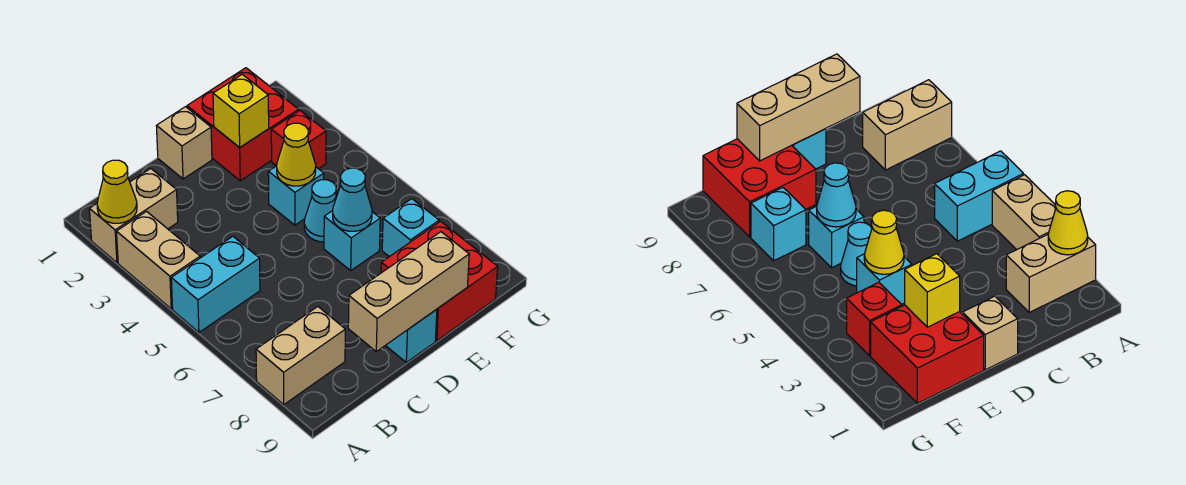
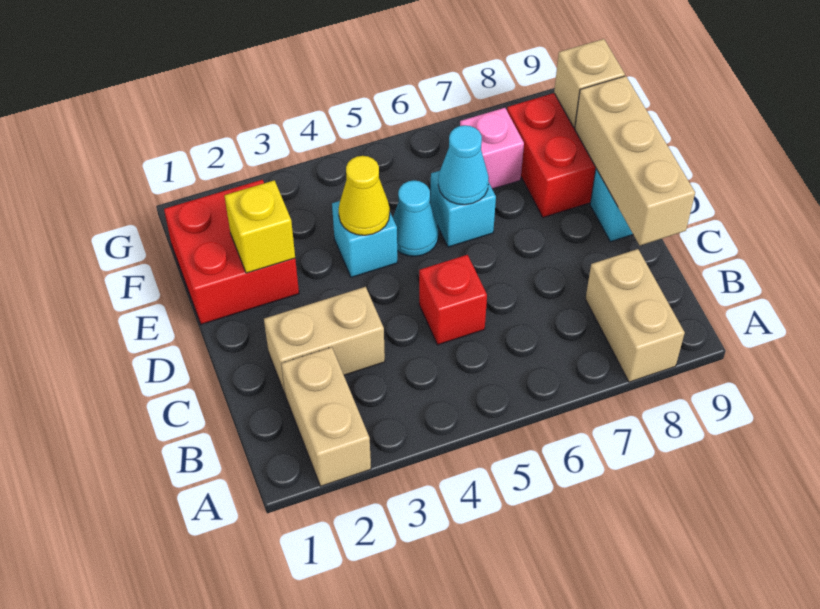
yellow 1x1 cone [97,160,137,223] -> none
tan 1x2 brick [116,212,200,309] -> tan 1x2 brick moved to [264,287,385,394]
cyan 1x2 brick [171,236,260,332] -> none
tan 1x1 brick [157,107,212,179] -> tan 1x1 brick moved to [554,39,625,127]
red 1x1 brick [271,111,326,169] -> red 1x1 brick moved to [419,255,487,345]
cyan 1x1 brick [382,199,439,257] -> pink 1x1 brick [460,108,524,189]

